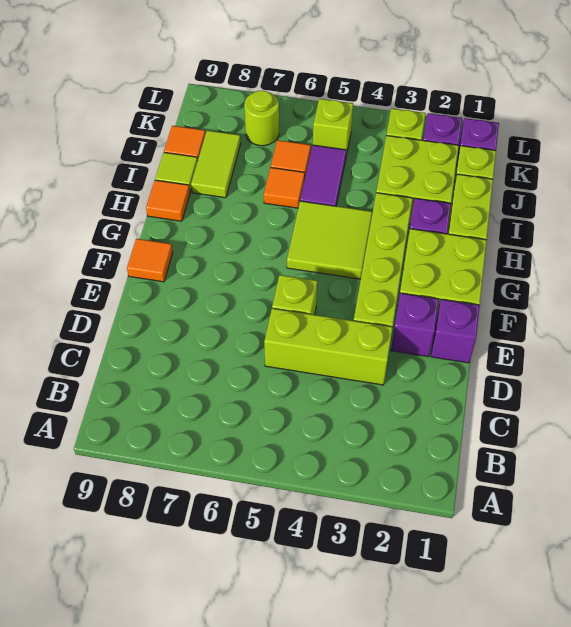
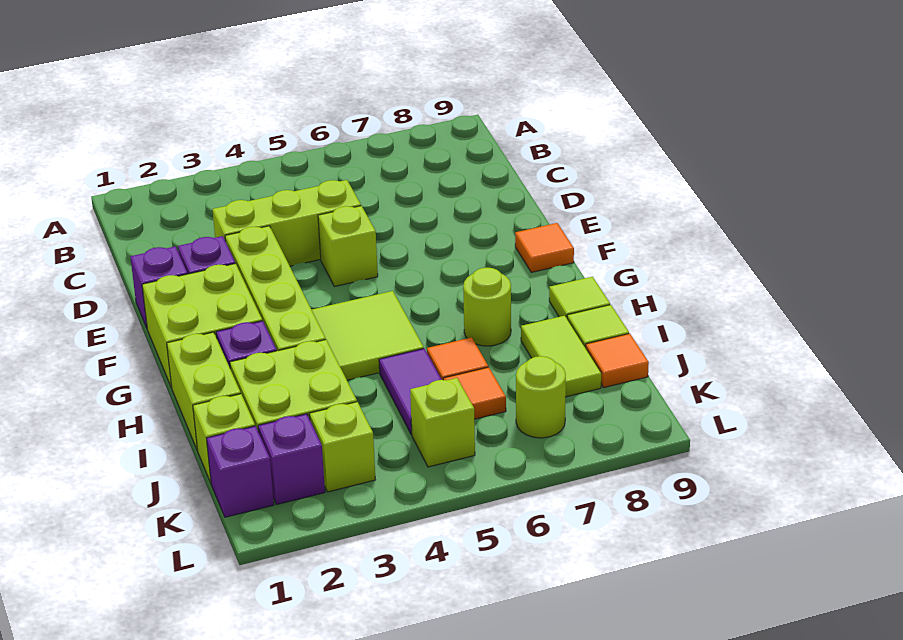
none -> lime 1x1 round brick [463,268,511,346]
orange 1x1 tile [146,180,190,221] -> lime 1x1 tile [549,277,610,318]

